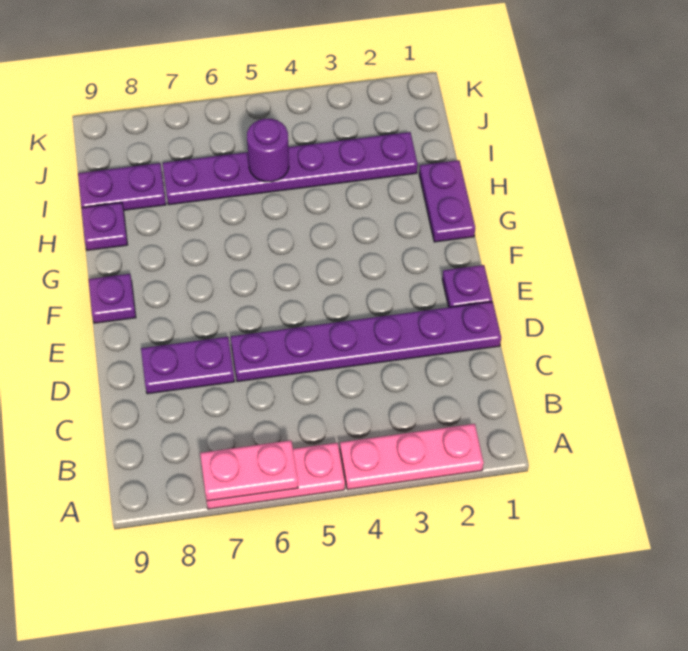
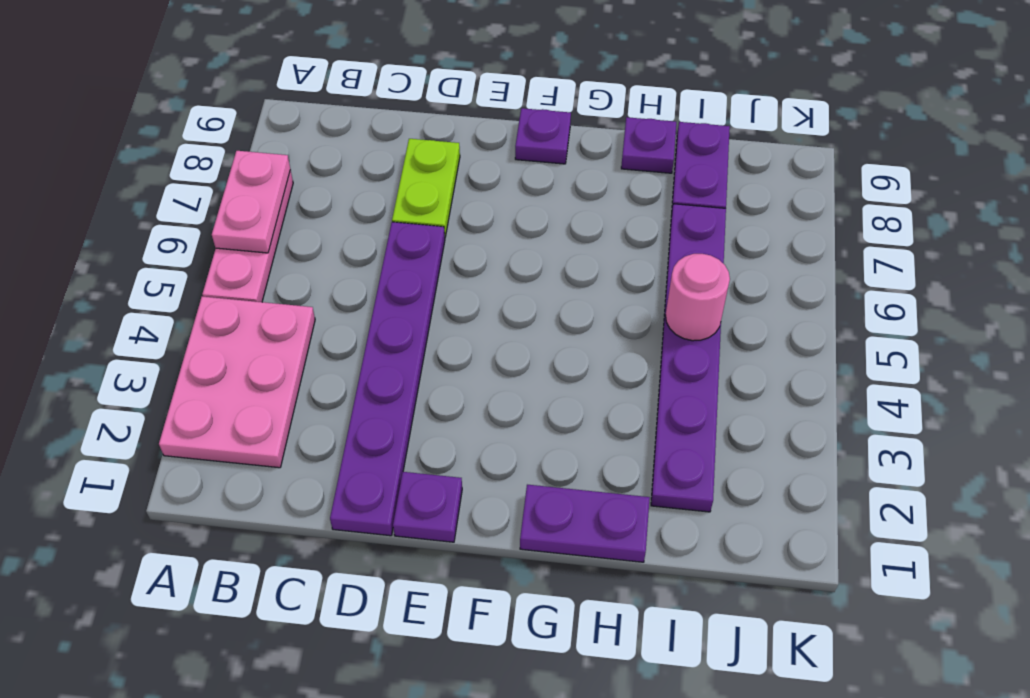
pink 1x3 plate [340,424,484,490] -> pink 2x3 plate [159,296,315,468]
purple 1x2 plate [141,337,235,394] -> lime 1x2 plate [392,139,460,237]
purple 1x1 round brick [247,119,289,182] -> pink 1x1 round brick [666,254,730,341]

